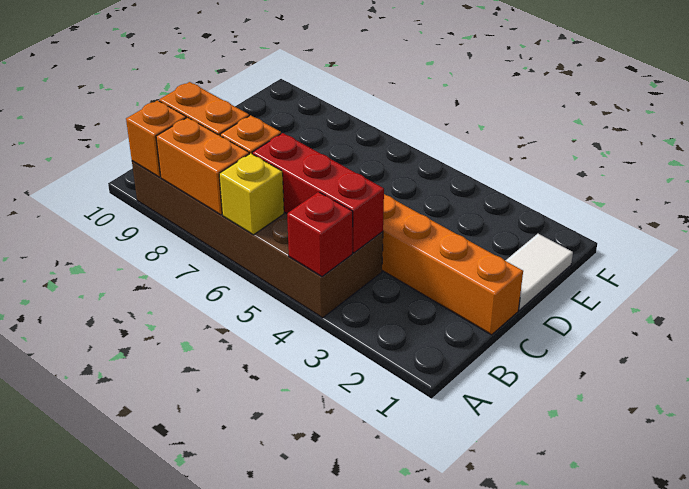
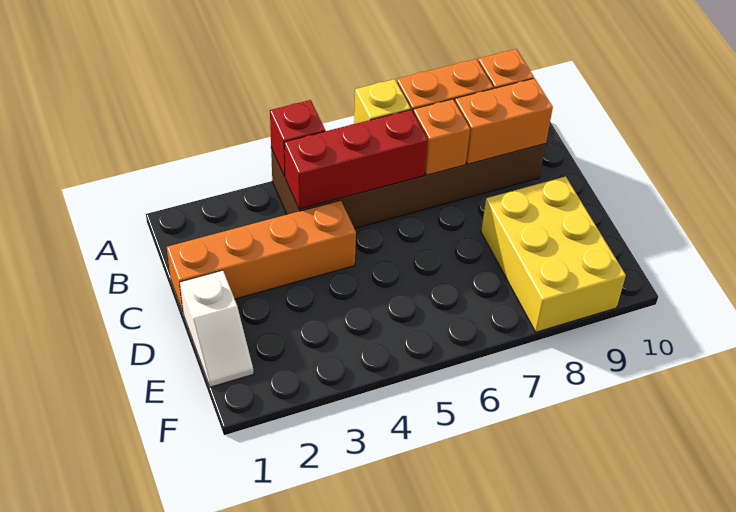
white 1x2 tile [505,234,573,310] -> white 1x2 slope [180,270,254,387]
none -> yellow 2x3 brick [481,176,626,332]

